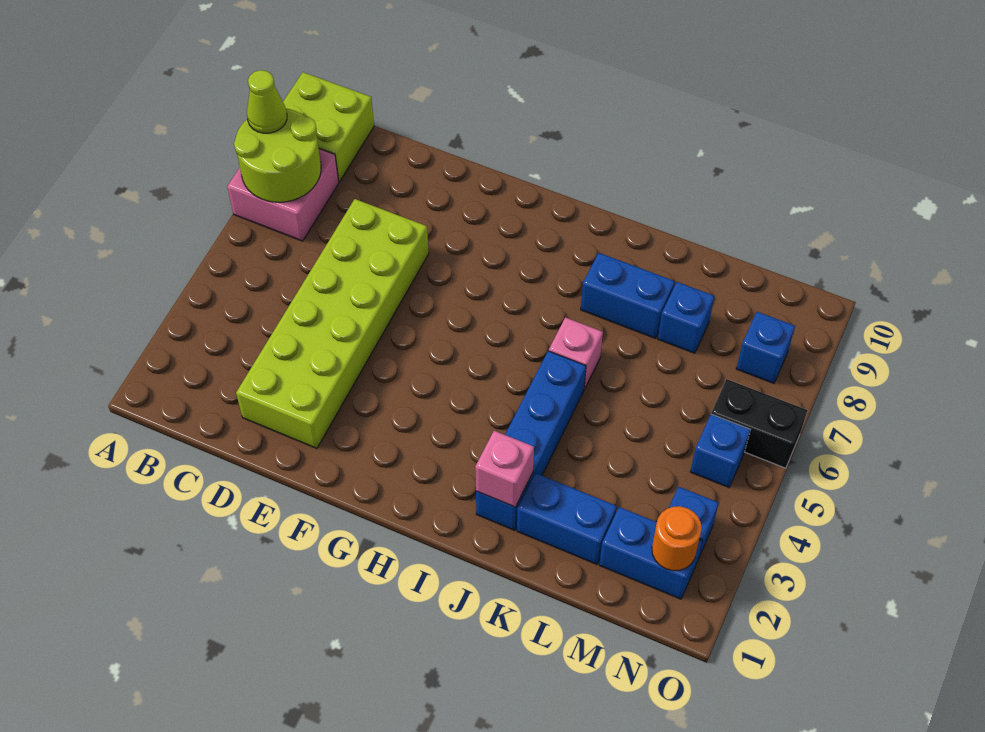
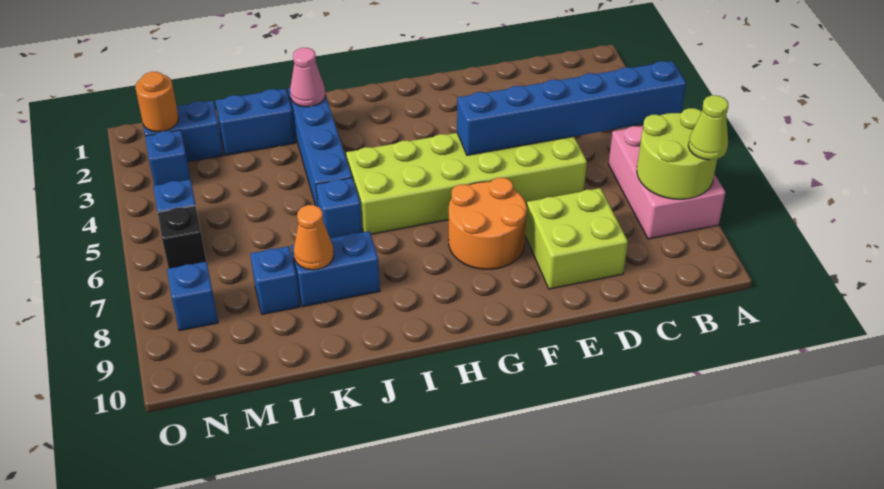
none -> blue 1x6 brick [457,61,686,155]
pink 2x2 brick [227,149,339,241] -> pink 2x3 brick [608,126,726,239]
lime 2x2 brick [283,72,374,182] -> lime 2x2 brick moved to [525,188,628,289]
lime 2x6 brick [236,199,429,448] -> lime 2x6 brick turned to [346,133,587,234]
none -> orange 2x2 round brick [449,178,527,269]
pink 1x1 brick [475,431,534,507] -> pink 1x1 cone [290,48,325,107]
pink 1x1 brick [549,317,603,389] -> blue 1x1 brick [316,178,362,238]
none -> orange 1x1 cone [294,205,334,270]
black 1x2 brick [711,379,807,468] -> black 1x1 brick [158,206,206,269]

